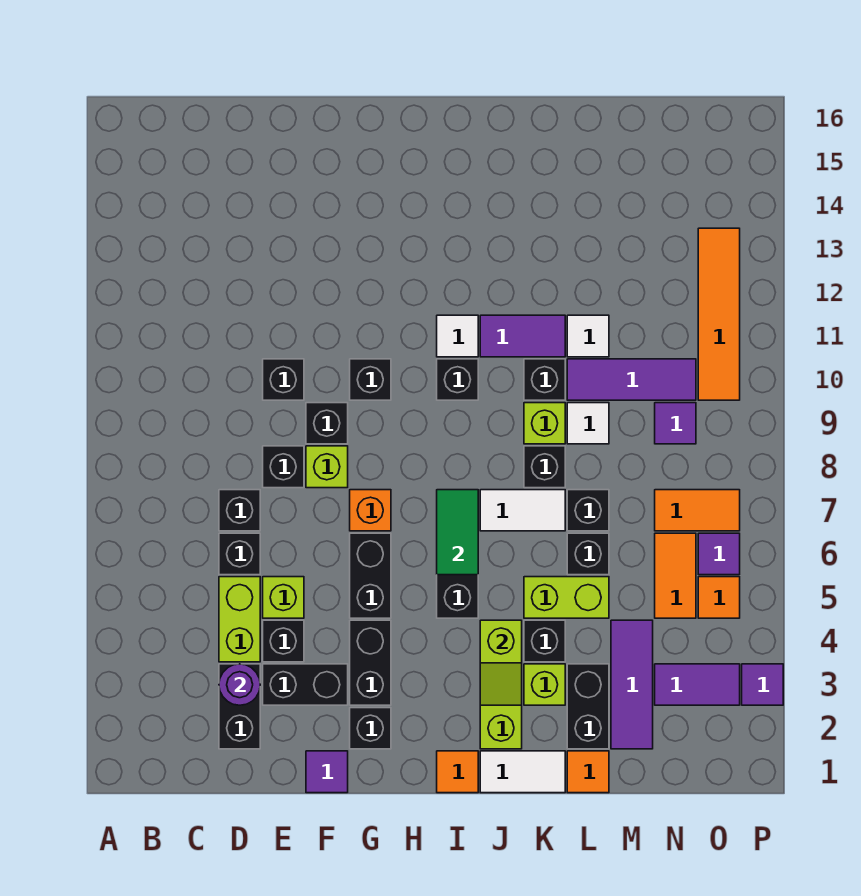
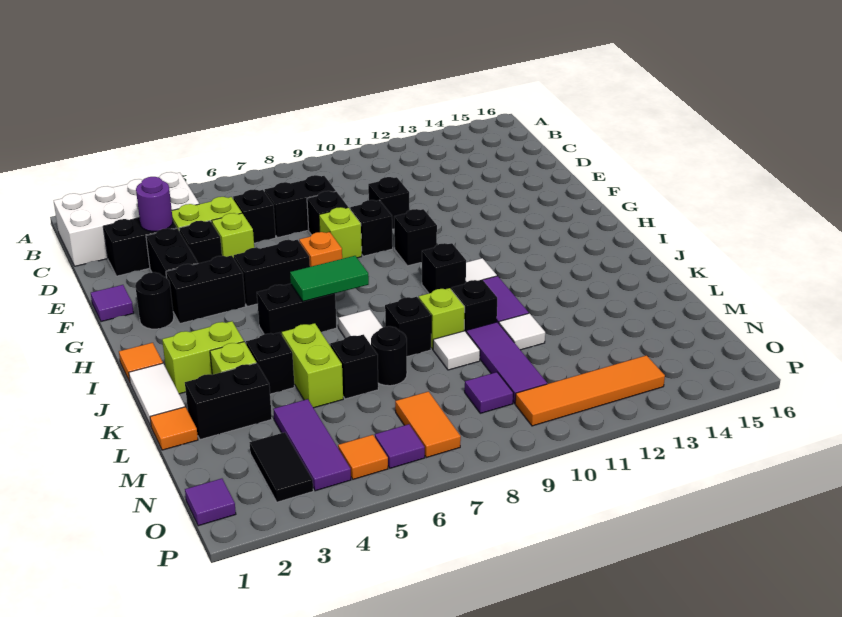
none -> white 2x4 brick [54,172,199,266]
black 1x1 brick [219,490,260,531] -> black 1x2 brick [265,175,336,238]
black 1x1 brick [350,708,391,749] -> black 1x1 round brick [135,272,174,329]
lime 1x2 slope [480,620,522,705] -> none
black 1x1 brick [567,490,609,531] -> black 1x1 round brick [371,326,407,386]
purple 1x3 tile [611,620,653,749] -> purple 1x3 tile turned to [273,399,351,491]
purple 1x2 tile [655,664,740,705] -> black 1x2 tile [250,432,313,502]
orange 1x2 tile [655,533,696,618] -> none
purple 1x1 tile [742,664,783,705] -> purple 1x1 tile moved to [185,479,236,526]

